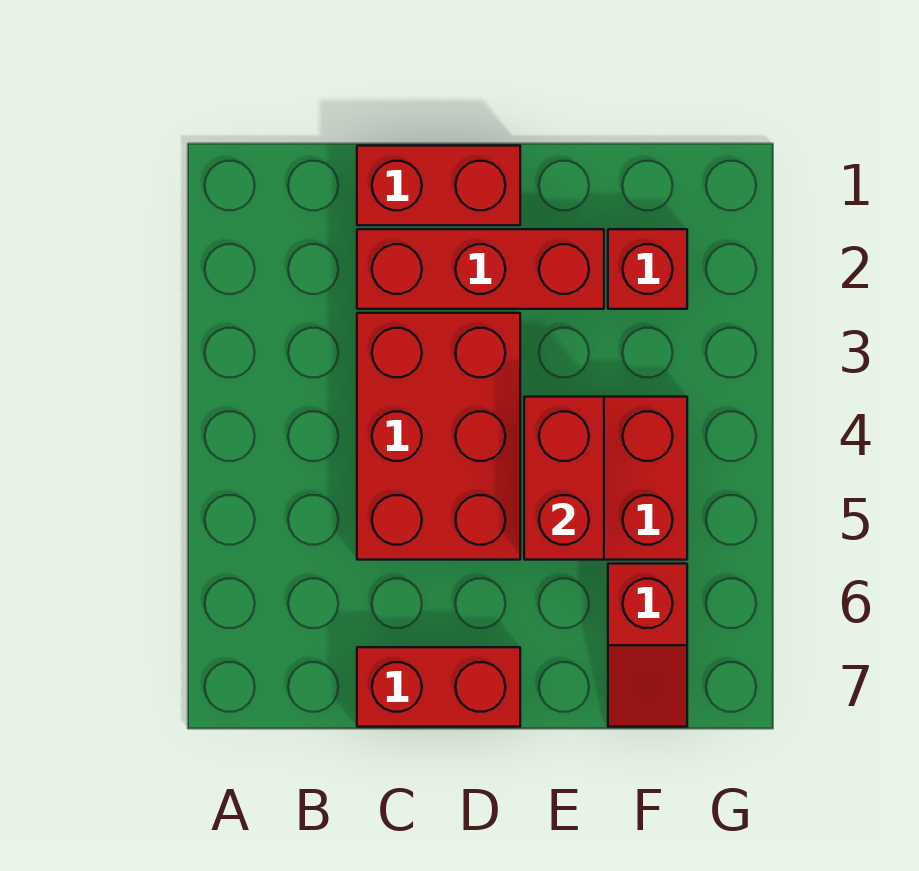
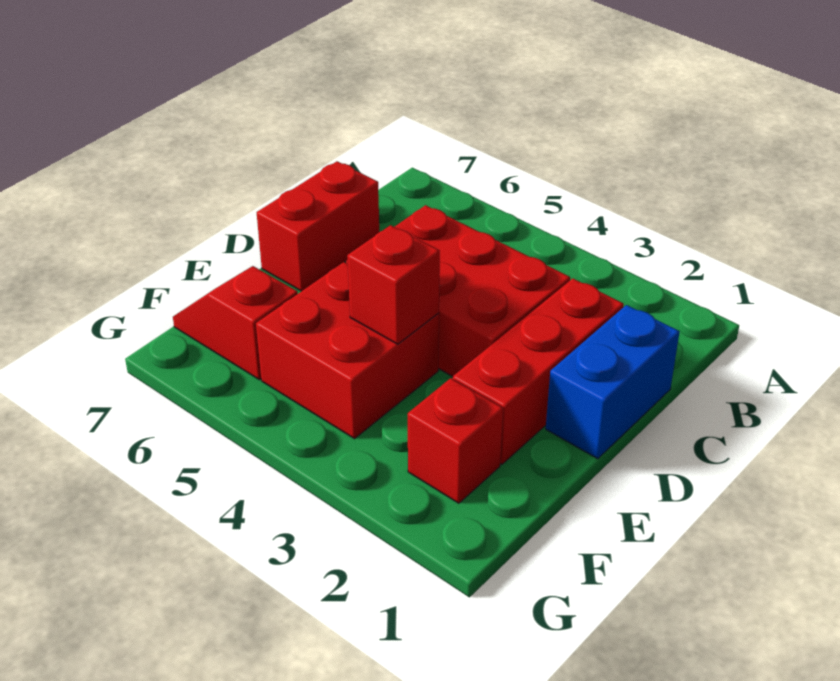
red 1x2 brick [357,146,520,225] -> blue 1x2 brick [546,305,680,459]
red 1x2 brick [524,397,604,560] -> red 1x1 brick [347,225,440,344]

